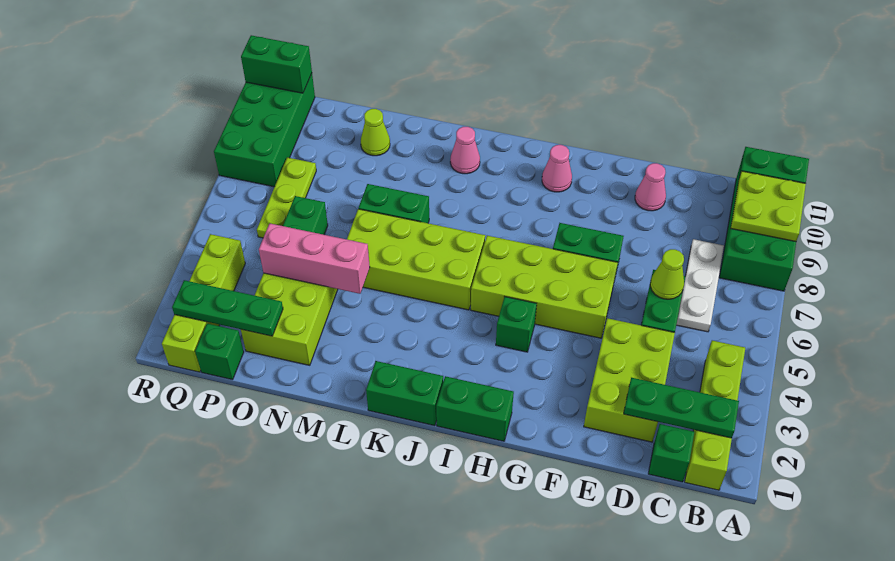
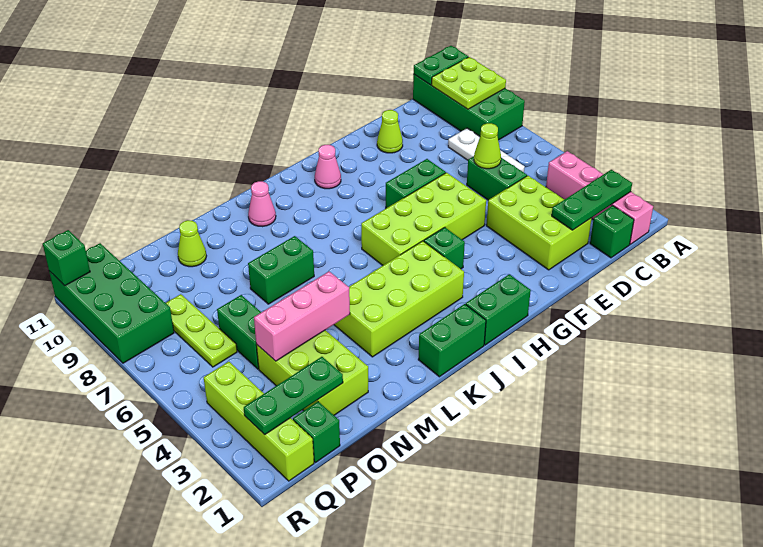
lime 1x4 brick [685,341,745,490] -> pink 1x4 brick [546,151,653,244]
pink 1x1 cone [635,163,666,211] -> lime 1x1 cone [377,110,403,153]
lime 2x4 brick [347,209,485,310] -> lime 2x4 brick moved to [334,241,464,357]
green 1x2 brick [241,35,312,93] -> green 1x1 brick [43,230,90,286]

